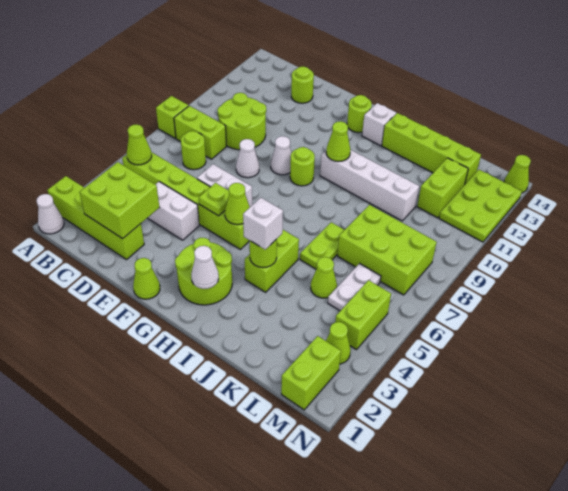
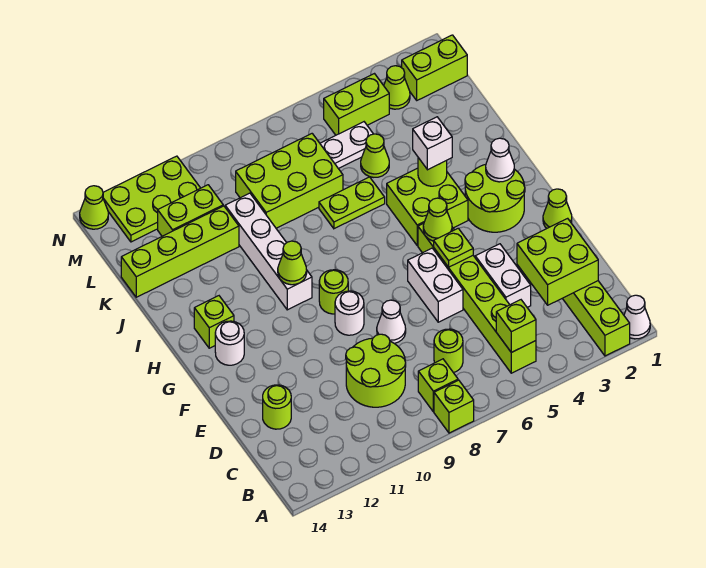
lime 1x1 cone [127,125,152,165] -> lime 1x1 brick [496,300,536,352]
lime 1x2 brick [174,106,227,159] -> lime 1x1 brick [418,359,458,412]
white 1x1 cone [271,136,291,175] -> white 1x1 round brick [335,291,364,335]
lime 1x1 round brick [347,95,372,133] -> white 1x1 round brick [215,321,244,365]
white 1x1 brick [362,103,396,146] -> lime 1x1 brick [194,296,234,348]
lime 1x2 brick [245,230,299,292] -> lime 2x2 brick [387,168,468,245]
lime 1x4 brick [382,113,481,184] -> lime 1x4 brick turned to [121,206,239,297]
lime 2x3 brick [337,205,437,295] -> lime 2x3 brick turned to [236,134,343,228]

